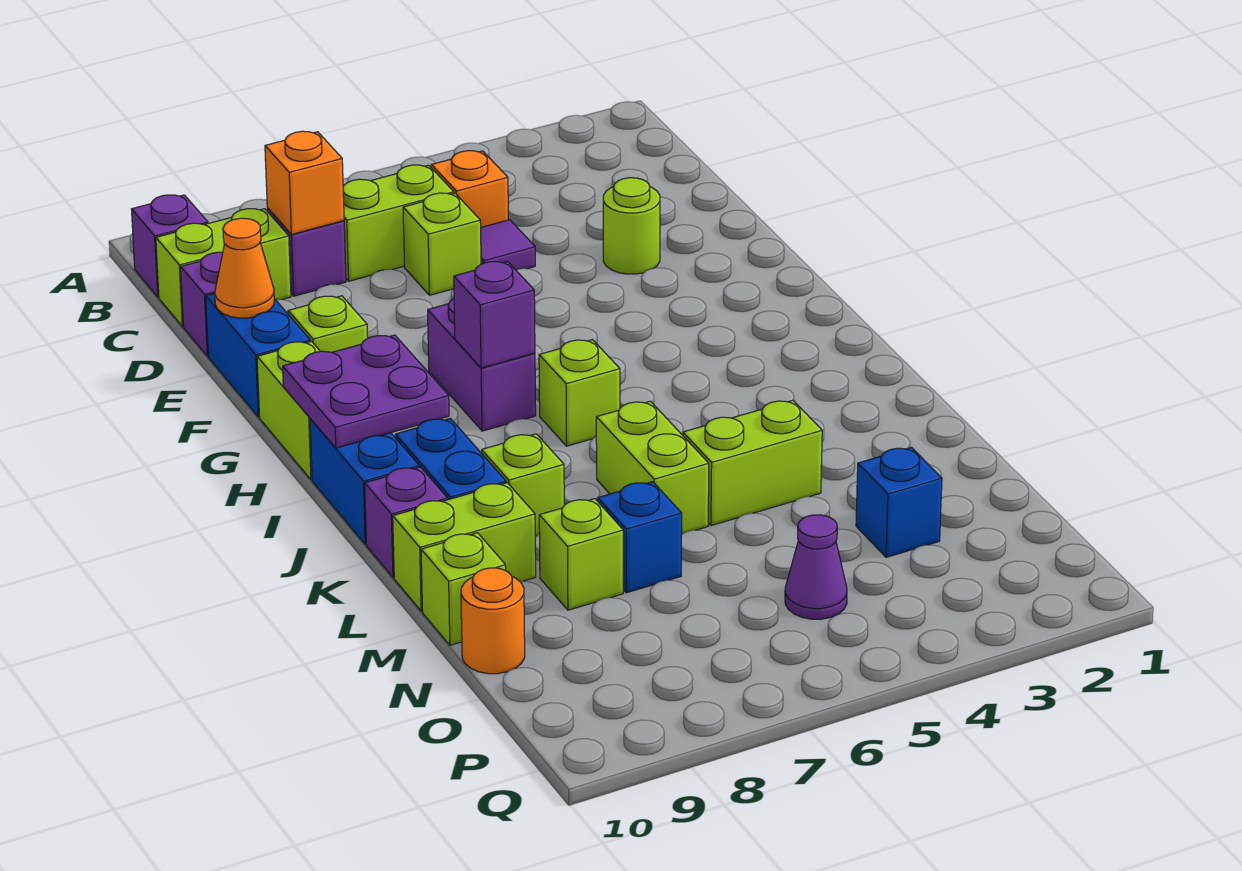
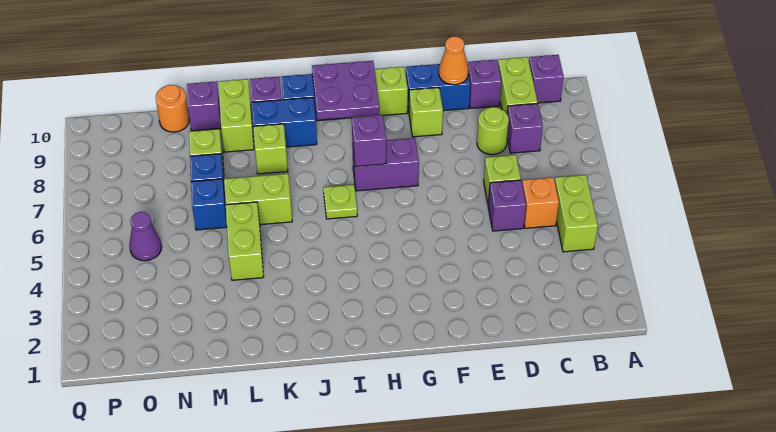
lime 1x2 brick [343,165,454,281] -> lime 1x2 brick moved to [555,175,598,252]
orange 1x1 brick [265,131,344,234] -> none
purple 1x1 tile [481,220,535,270] -> purple 1x1 brick [488,180,526,231]
lime 1x1 round brick [603,178,660,274] -> lime 1x1 round brick moved to [477,107,509,155]
lime 1x1 brick [539,340,620,446] -> lime 1x1 plate [324,185,357,219]
lime 1x1 brick [421,533,506,645] -> purple 1x1 brick [187,81,221,131]
blue 1x1 brick [856,447,942,557] -> blue 1x1 brick moved to [191,179,227,230]

